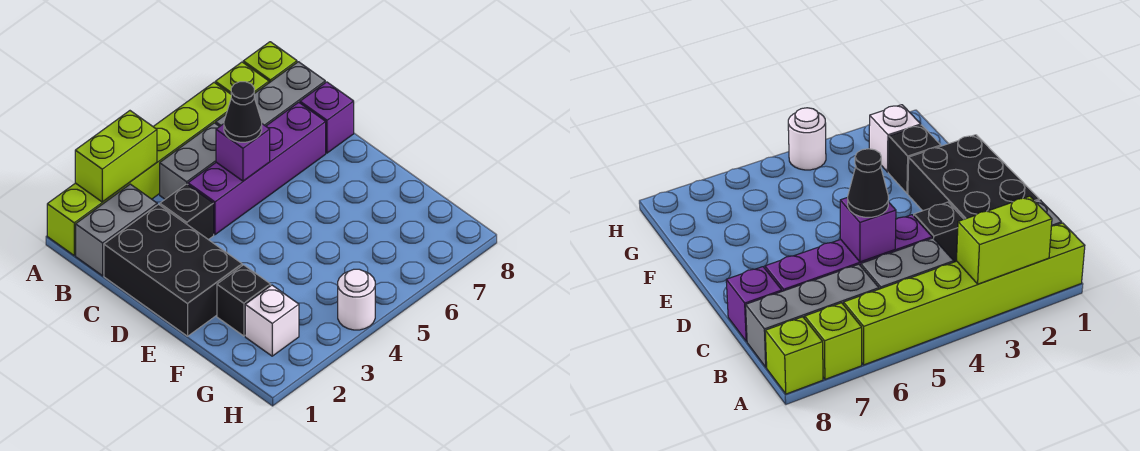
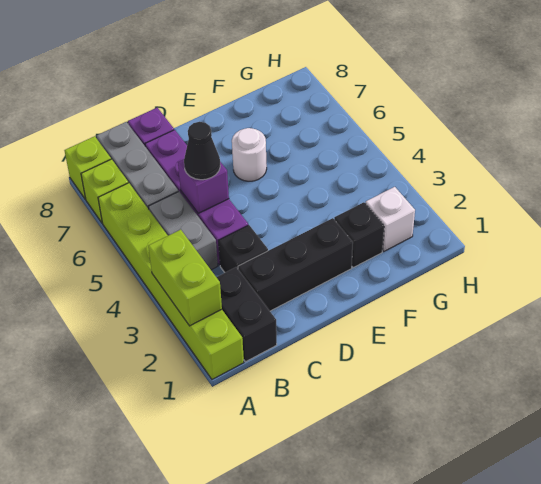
grey 1x2 brick [76,184,157,276] -> black 1x2 brick [217,267,277,362]
black 2x3 brick [104,204,242,336] -> black 1x3 brick [238,218,353,311]
white 1x1 round brick [338,269,375,330] -> white 1x1 round brick moved to [232,128,267,181]

